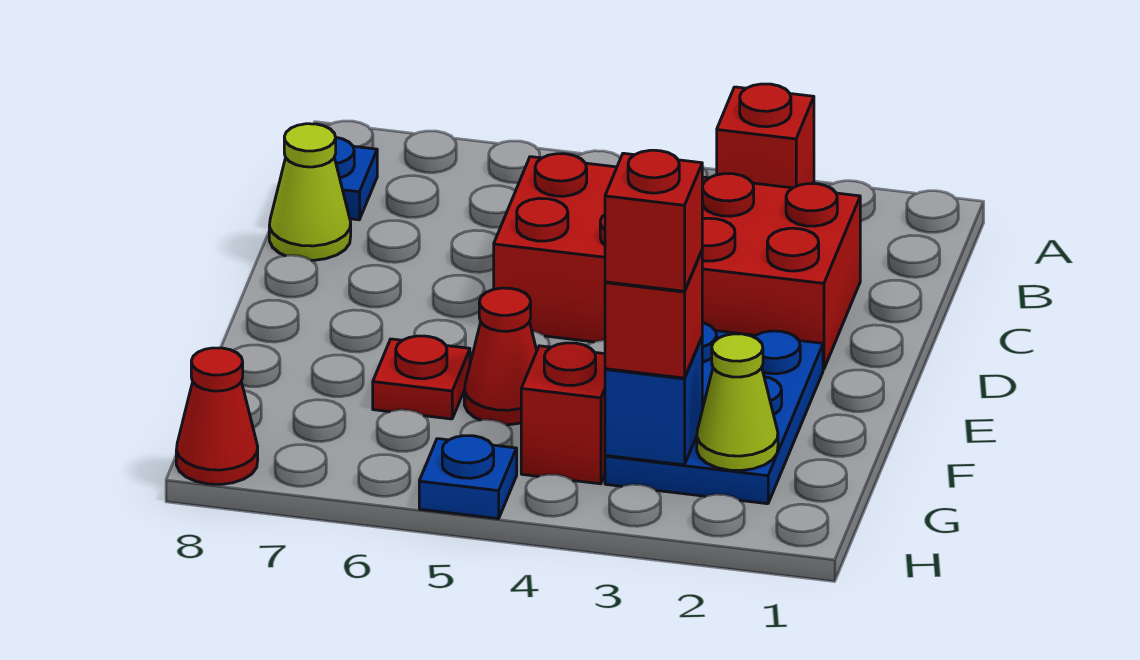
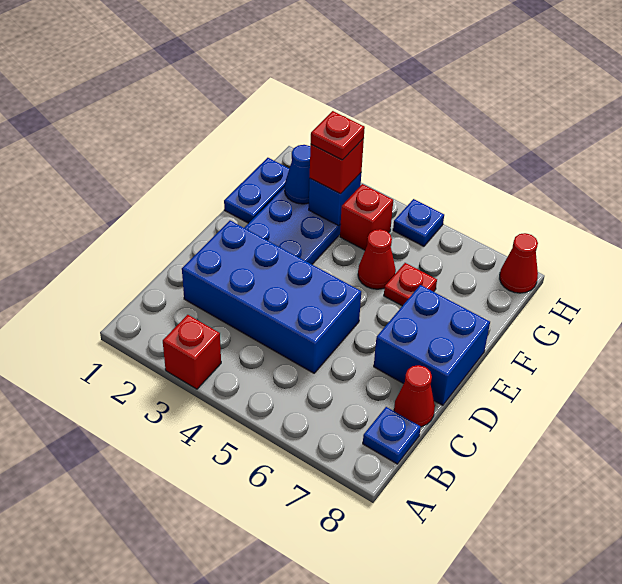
red 2x4 brick [494,154,860,369] -> blue 2x4 brick [182,221,361,373]
lime 1x1 cone [269,124,351,260] -> red 1x1 cone [394,365,435,427]
none -> blue 2x2 brick [374,285,490,405]
none -> blue 1x2 plate [224,158,289,223]
lime 1x1 cone [697,334,778,471] -> blue 1x1 cone [285,145,310,204]
red 1x1 brick [605,150,702,291] -> red 1x1 plate [311,111,365,160]

